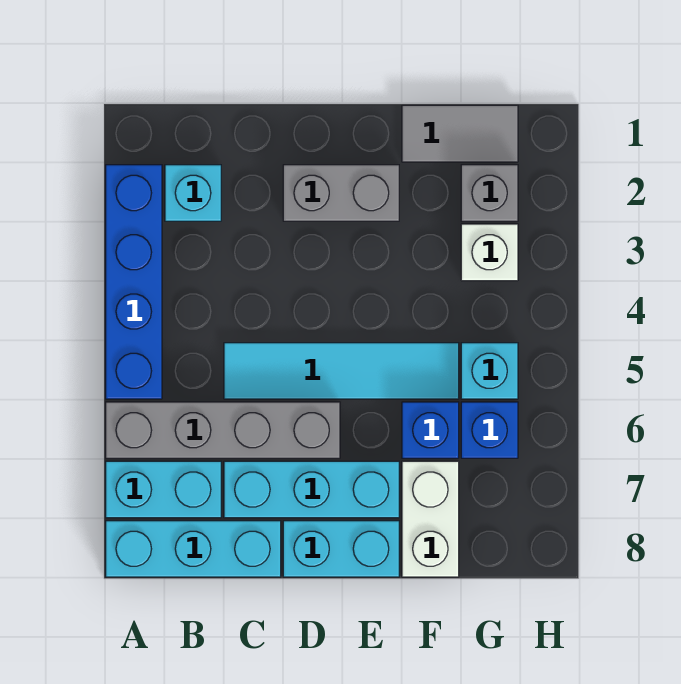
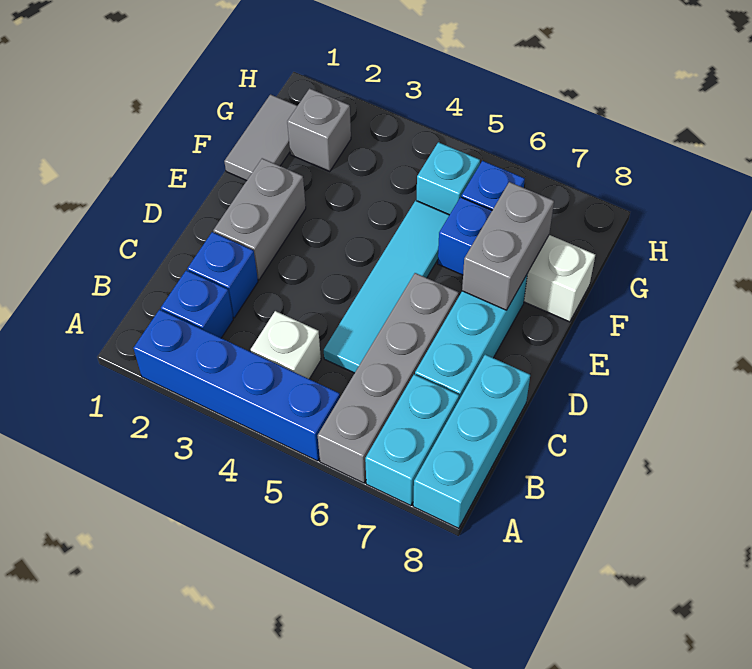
cyan 1x1 brick [165,165,221,221] -> blue 1x1 brick [161,270,233,338]
none -> blue 1x1 brick [187,232,258,318]
cyan 1x2 brick [283,521,399,577] -> none
none -> grey 1x2 brick [462,182,554,310]
white 1x1 brick [461,224,518,281] -> white 1x1 brick moved to [251,311,321,379]

